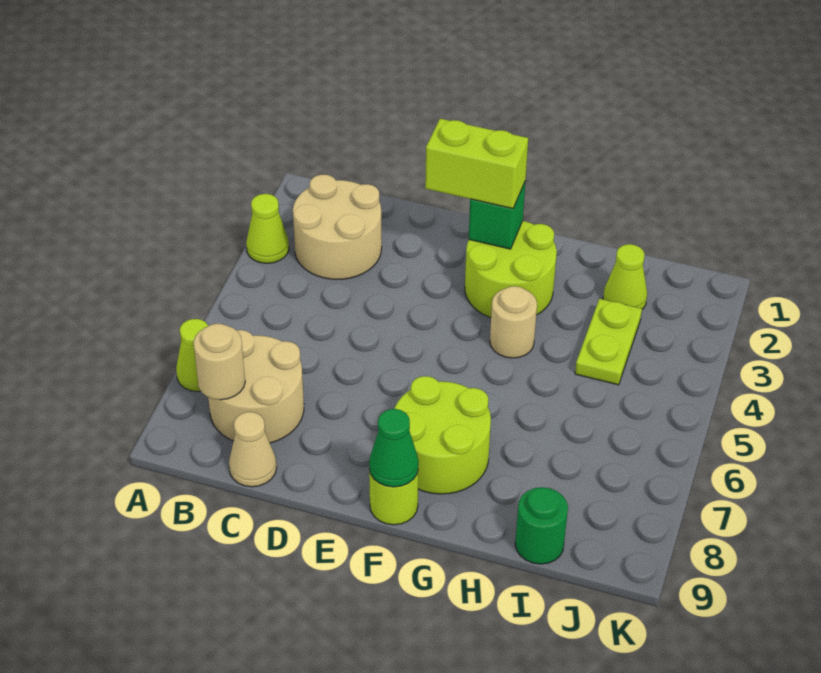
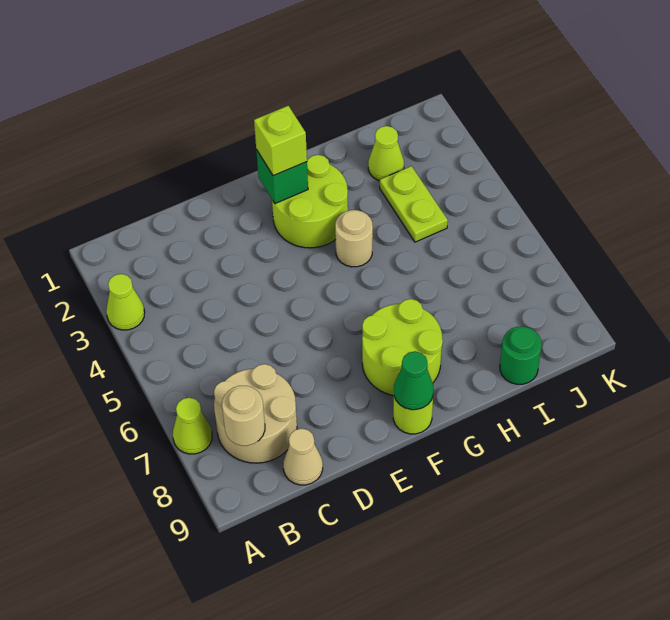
tan 2x2 round brick [293,175,382,279] -> none
lime 1x2 brick [425,119,528,208] -> lime 1x1 brick [254,106,307,176]

